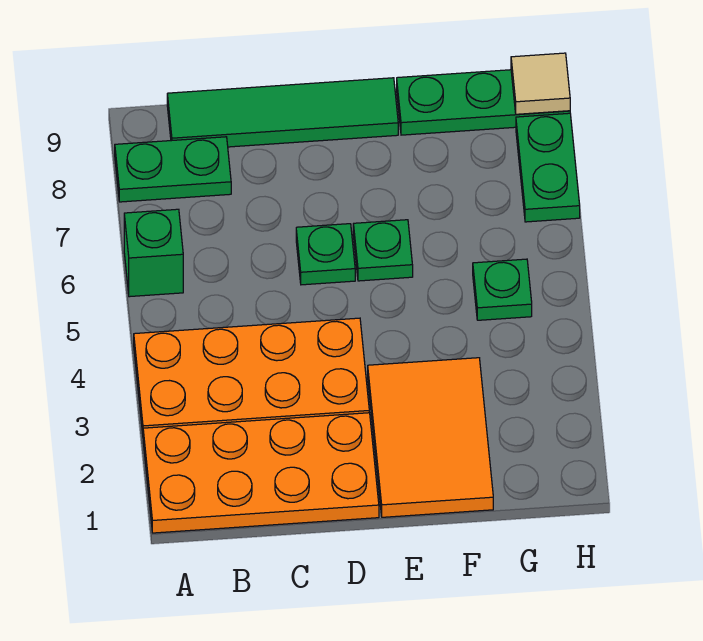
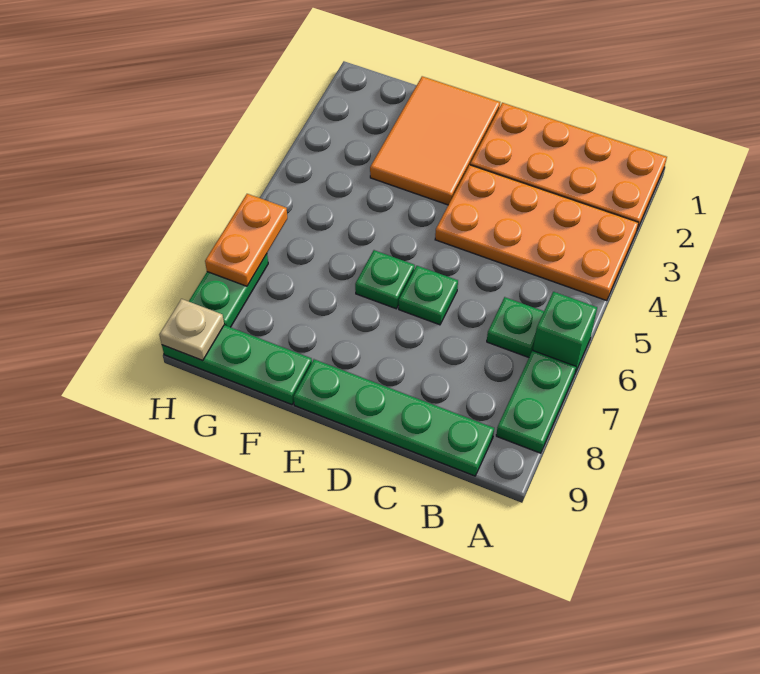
green 1x2 plate [115,137,231,202] -> green 1x2 plate turned to [496,351,576,453]
green 1x4 tile [167,78,398,147] -> green 1x4 plate [294,359,494,476]
green 1x1 plate [473,259,532,320] -> green 1x1 plate moved to [487,297,544,357]
none -> orange 1x2 plate [205,194,287,286]
tan 1x1 tile [511,53,570,114] -> tan 1x1 plate [159,299,224,360]

